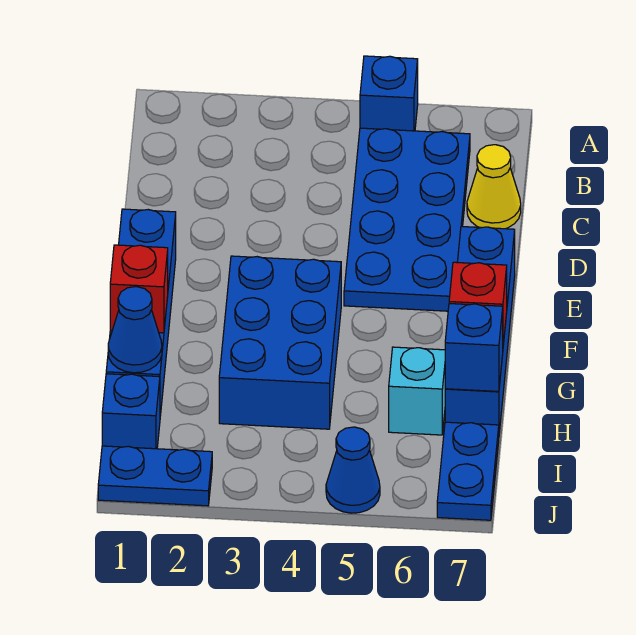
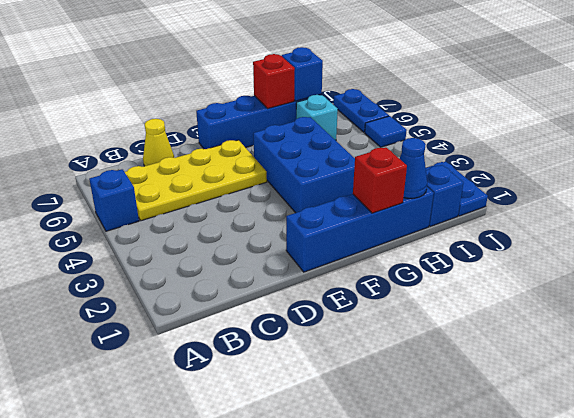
blue 2x4 plate [344,128,470,311] -> yellow 2x4 plate [125,140,267,221]
blue 2x3 brick [219,256,341,429] -> blue 2x3 brick turned to [253,117,355,213]
blue 1x2 plate [437,422,499,520] -> blue 1x2 plate turned to [333,89,389,132]
blue 1x1 cone [326,427,380,513] -> blue 1x1 tile [365,116,407,147]

